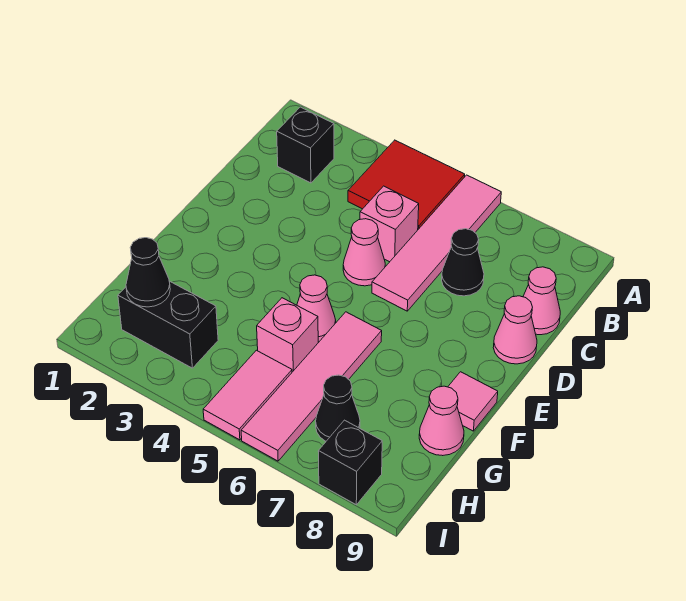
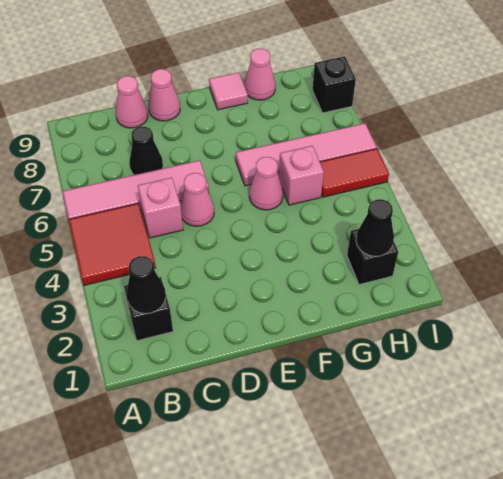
black 1x2 brick [118,281,218,368] -> black 1x1 brick [347,229,398,285]
pink 1x2 tile [203,350,292,440] -> red 1x2 tile [320,149,389,197]
black 1x1 cone [316,375,360,441] -> black 1x1 cone moved to [127,256,166,314]

